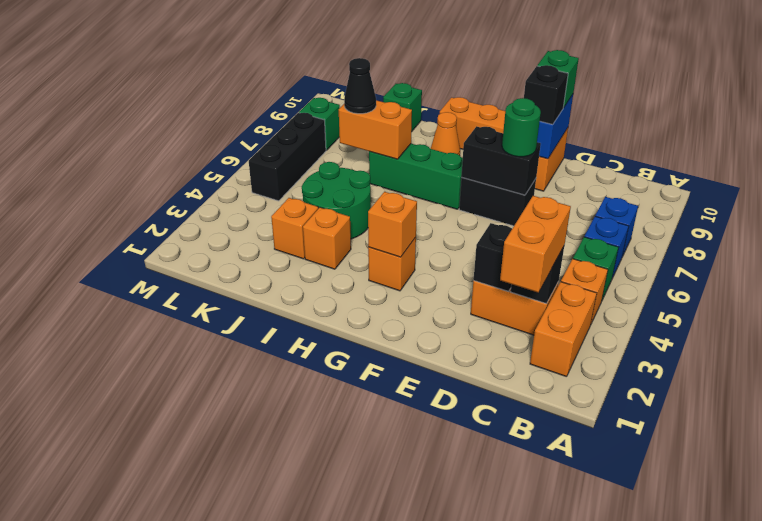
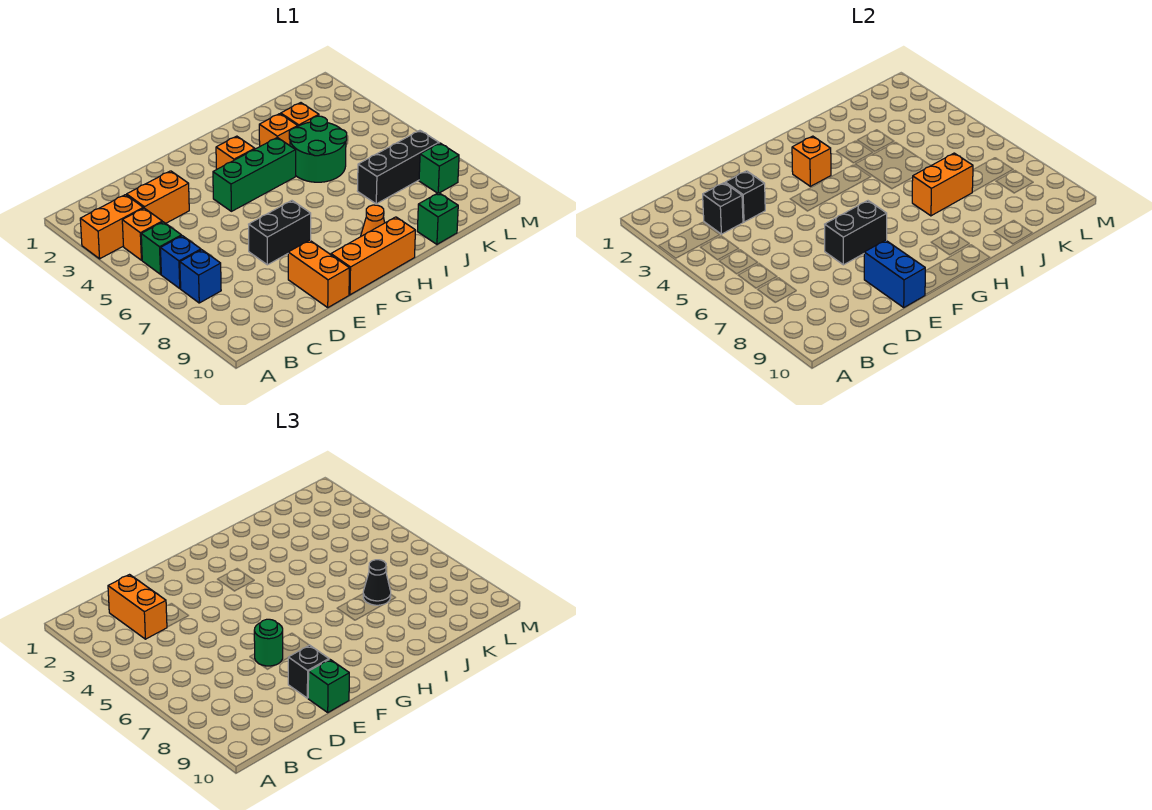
orange 1x2 brick [530,282,597,377] -> orange 1x2 brick turned to [80,195,143,259]
green 1x3 brick [369,144,463,209] -> green 1x3 brick moved to [213,138,296,211]
black 1x3 brick [249,113,326,201] -> black 1x3 brick turned to [358,130,439,204]

